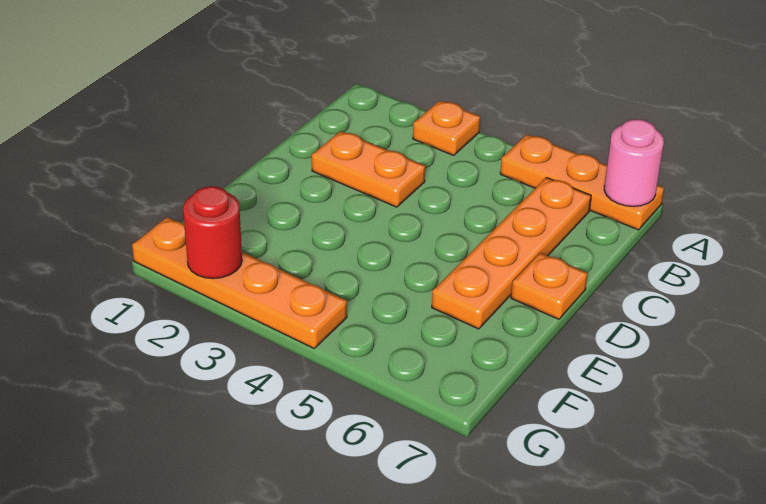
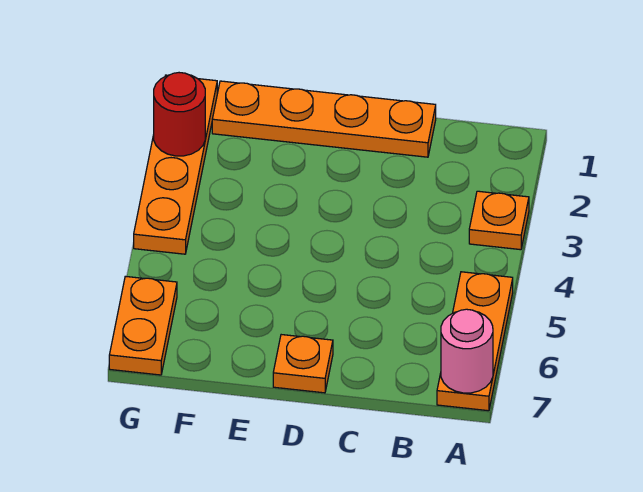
orange 1x4 plate [432,178,591,329] -> orange 1x4 plate moved to [212,81,436,157]
orange 1x2 plate [312,131,425,207] -> orange 1x2 plate moved to [109,276,177,375]

